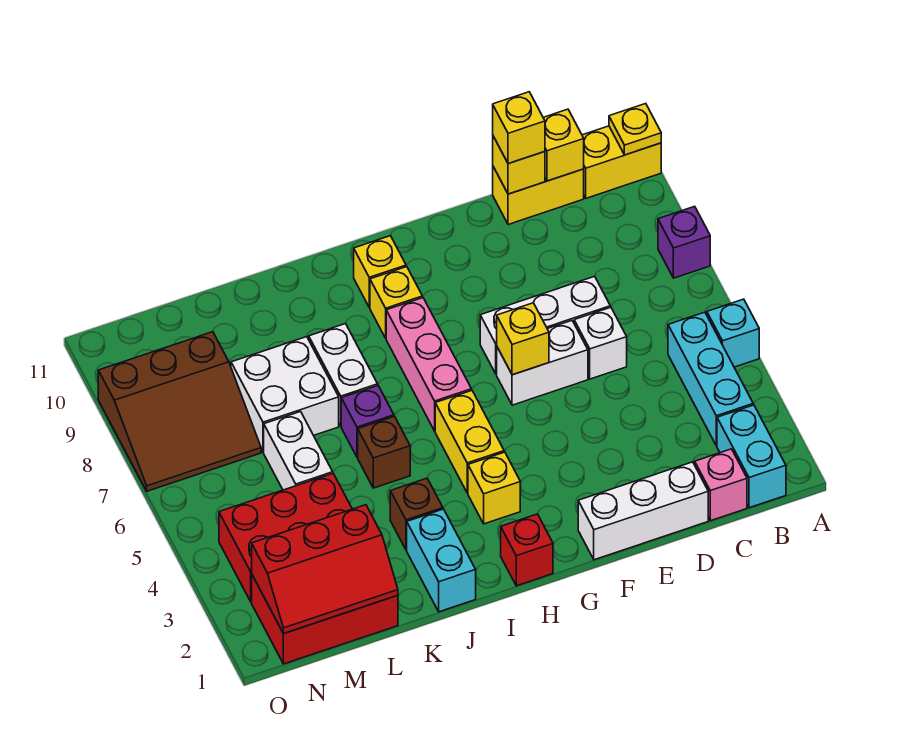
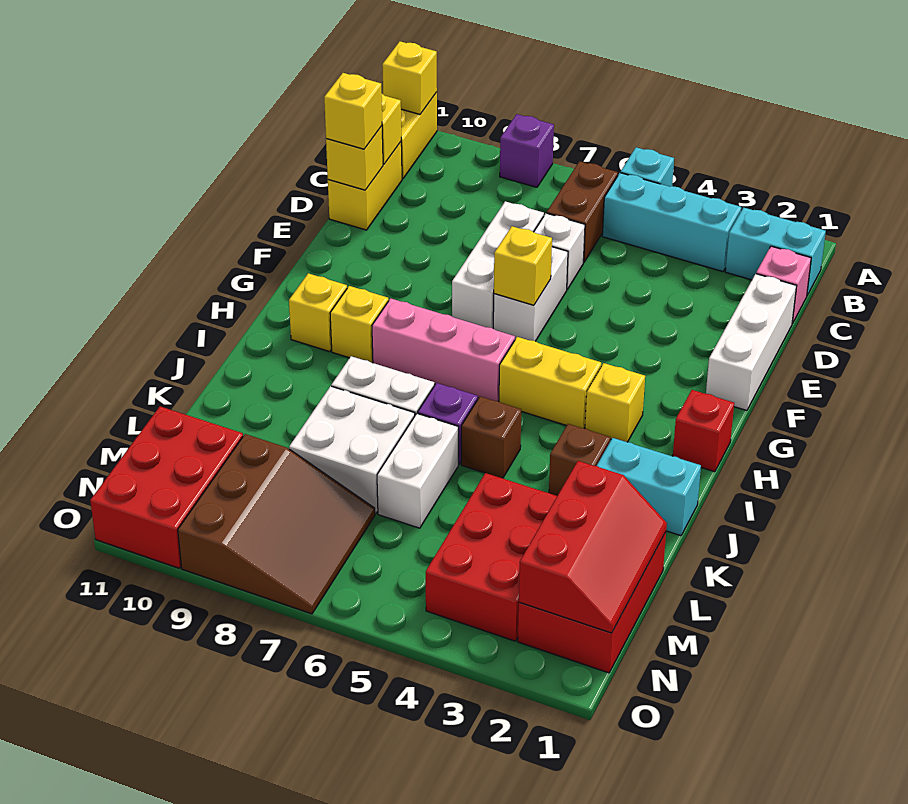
yellow 1x1 plate [609,104,661,155] -> yellow 1x1 brick [382,41,437,114]
none -> brown 1x2 brick [547,161,618,263]
white 1x2 brick [264,412,333,490] -> white 1x2 brick turned to [377,413,458,528]
none -> red 2x3 brick [90,406,243,568]

